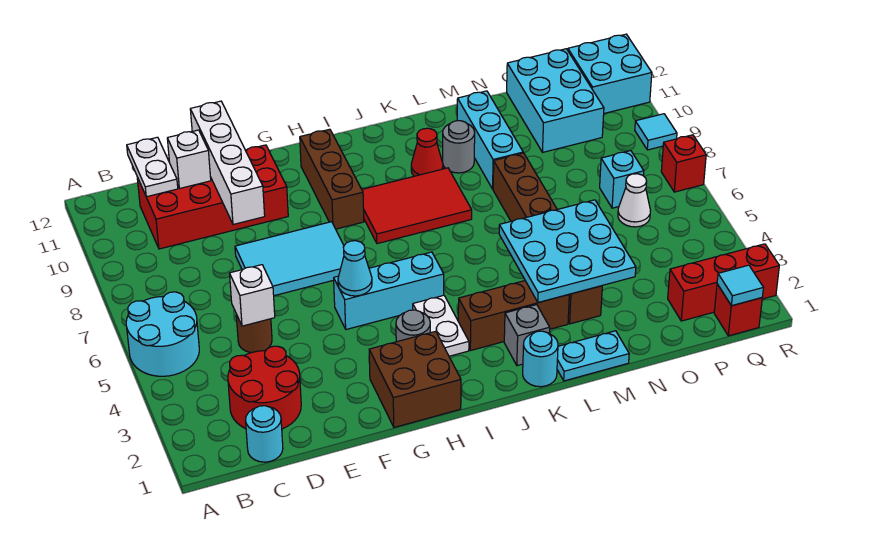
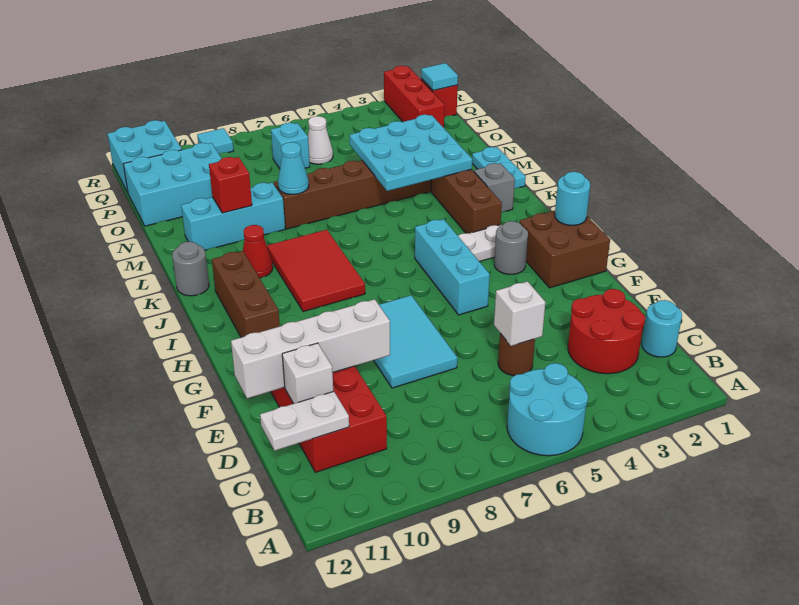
cyan 1x1 cone [338,241,372,296] -> cyan 1x1 cone moved to [278,142,309,194]
brown 1x3 brick [300,129,364,229] -> brown 1x3 brick turned to [212,251,280,337]
cyan 1x1 round brick [523,331,558,387] -> cyan 1x1 round brick moved to [555,172,590,225]
grey 1x1 round brick [443,121,475,173] -> grey 1x1 round brick moved to [172,242,209,296]
red 1x1 brick [661,135,706,192] -> red 1x1 brick moved to [209,157,252,213]

